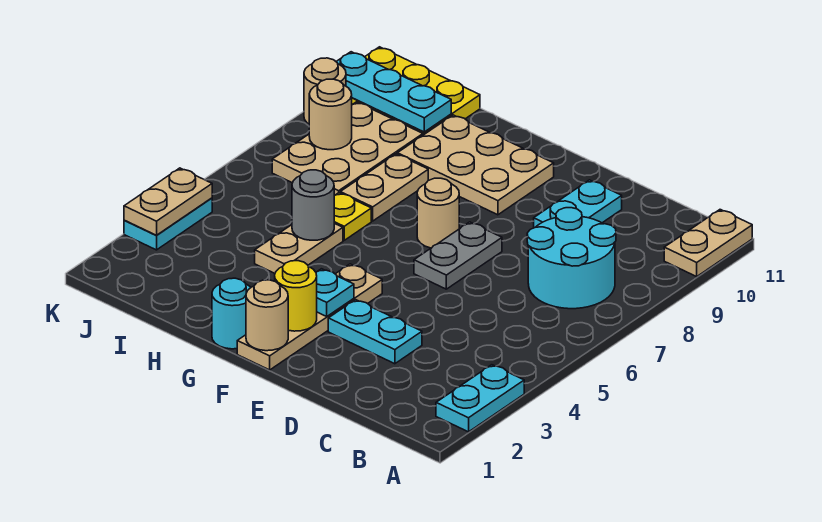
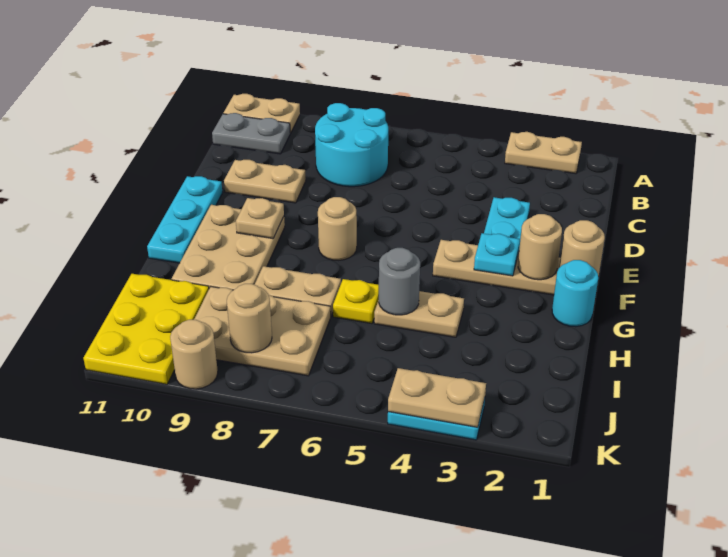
cyan 1x2 plate [436,365,524,432] -> tan 1x2 plate [505,132,582,174]
cyan 1x2 plate [534,180,622,228] -> tan 1x2 plate [224,160,306,203]
grey 1x2 plate [414,222,502,289] -> grey 1x2 plate moved to [212,113,290,154]
yellow 1x1 round brick [275,261,317,331] -> tan 1x1 round brick [518,214,562,280]
none -> tan 1x1 plate [236,198,284,239]
cyan 1x3 plate [336,52,451,132] -> cyan 1x3 plate moved to [147,176,223,263]

